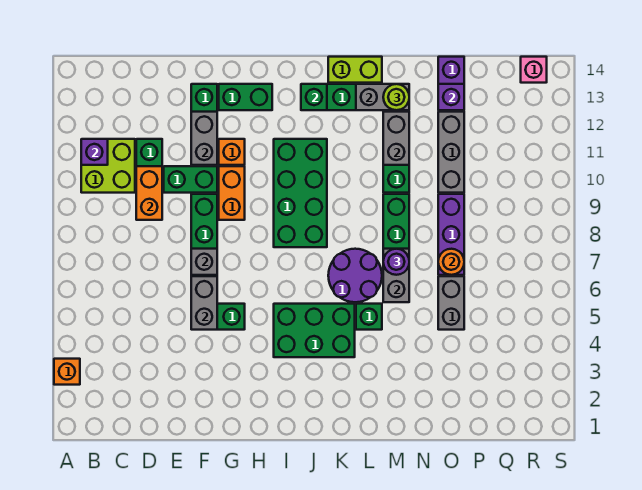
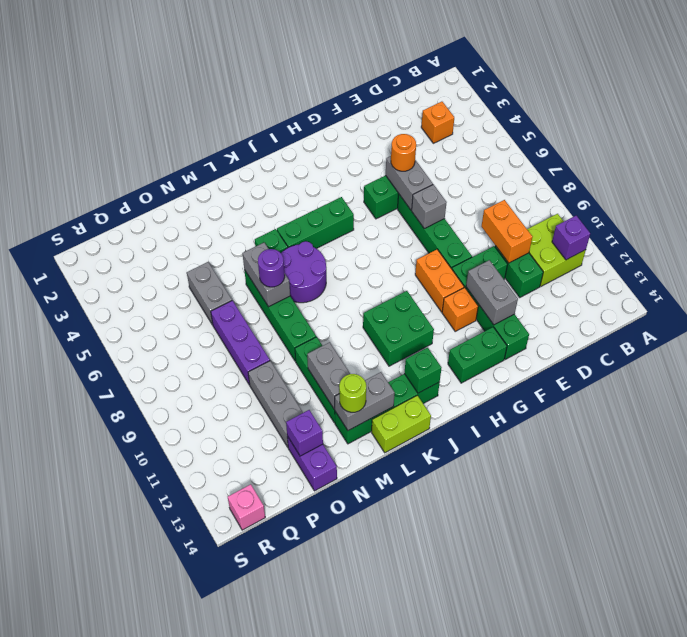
orange 1x1 brick [54,359,80,385] -> orange 1x1 brick moved to [421,102,454,143]
green 2x3 brick [274,304,355,357] -> green 1x3 brick [277,197,354,249]
green 2x4 brick [274,139,327,247] -> green 2x2 brick [363,291,434,366]
orange 1x1 round brick [438,249,464,275] -> orange 1x1 round brick moved to [391,134,416,171]

